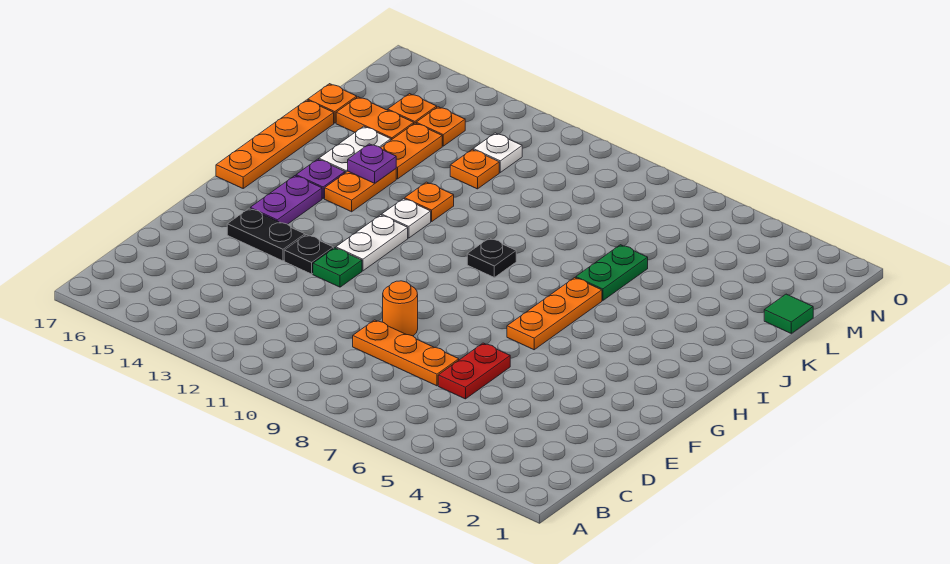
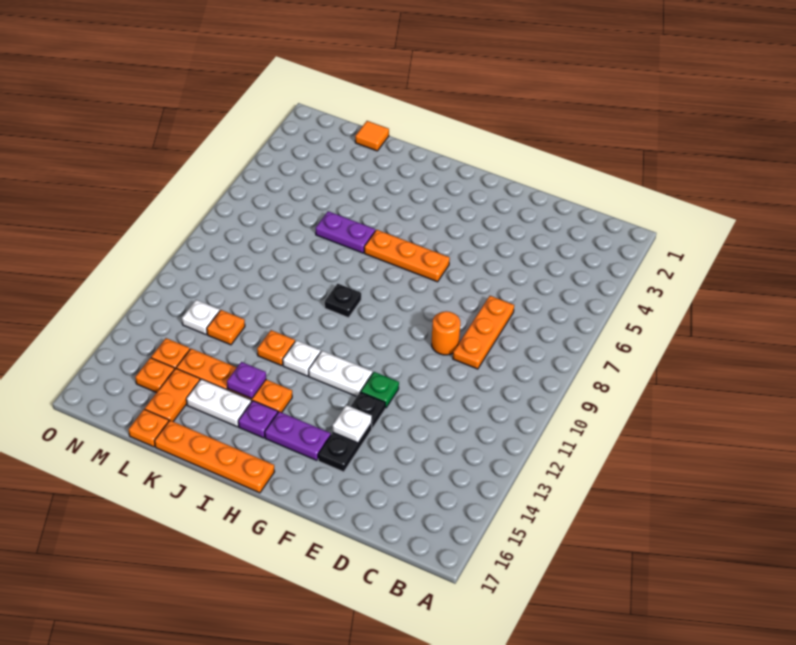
red 1x2 plate [438,343,510,399] -> none
none -> white 1x1 plate [333,405,372,443]
green 1x2 plate [576,245,648,301] -> purple 1x2 plate [316,211,375,253]
green 1x1 tile [764,294,813,333] -> orange 1x1 tile [355,121,389,151]

